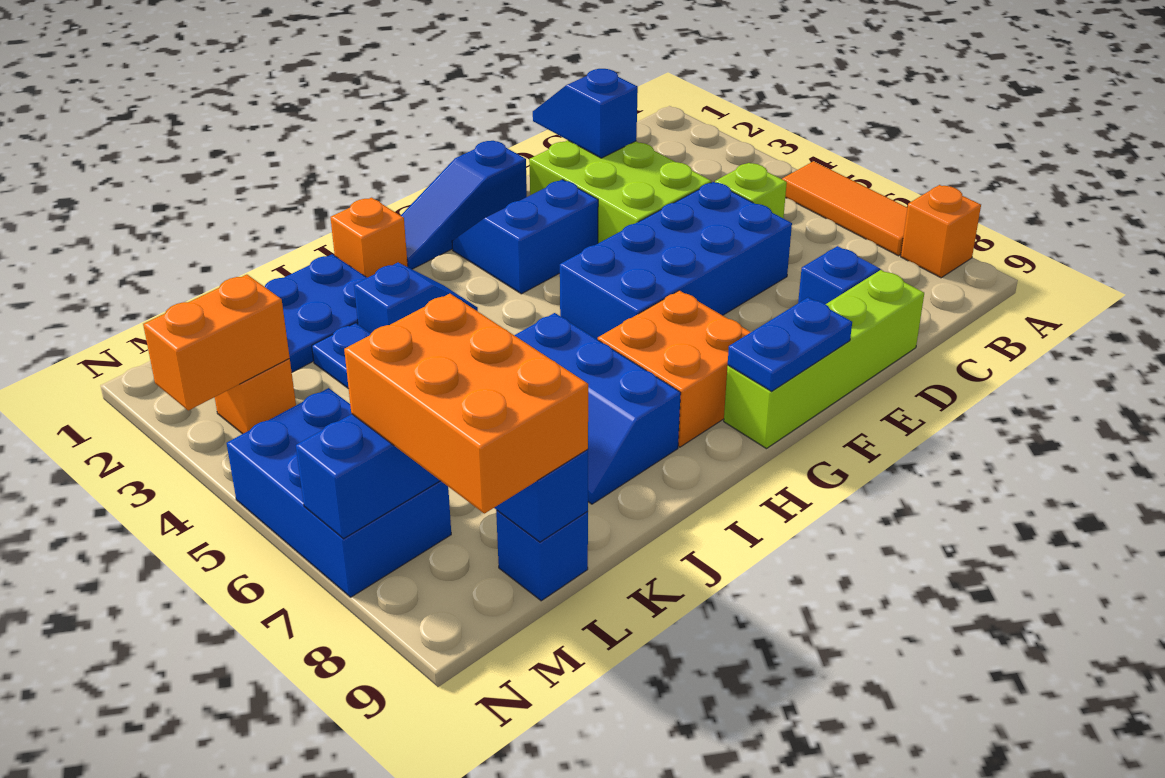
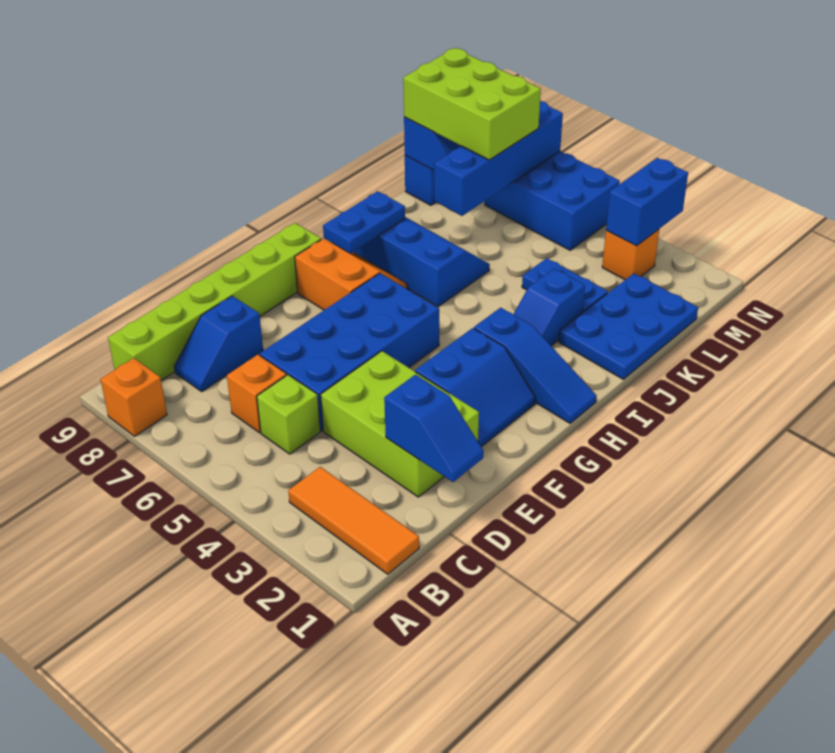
orange 1x3 tile [782,161,907,256] -> orange 1x3 tile moved to [288,467,419,574]
lime 1x4 brick [724,270,924,449] -> lime 1x6 brick [108,223,321,380]
blue 1x3 slope [401,141,527,269] -> blue 1x3 slope turned to [474,308,597,423]
blue 1x2 plate [728,297,852,391] -> blue 1x2 plate moved to [323,191,405,253]
orange 2x2 brick [598,290,751,447] -> orange 2x2 slope [295,239,407,310]
orange 1x1 brick [330,198,408,278] -> orange 1x1 brick moved to [227,355,287,433]
orange 2x3 brick [344,293,588,513] -> lime 2x3 brick [403,48,541,160]
orange 1x2 brick [143,275,290,411] -> blue 1x2 brick [606,158,688,246]

